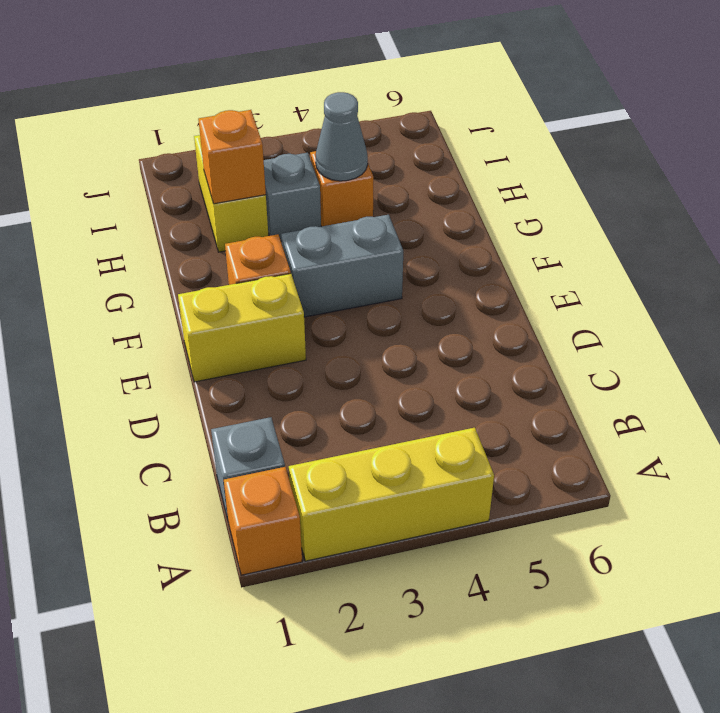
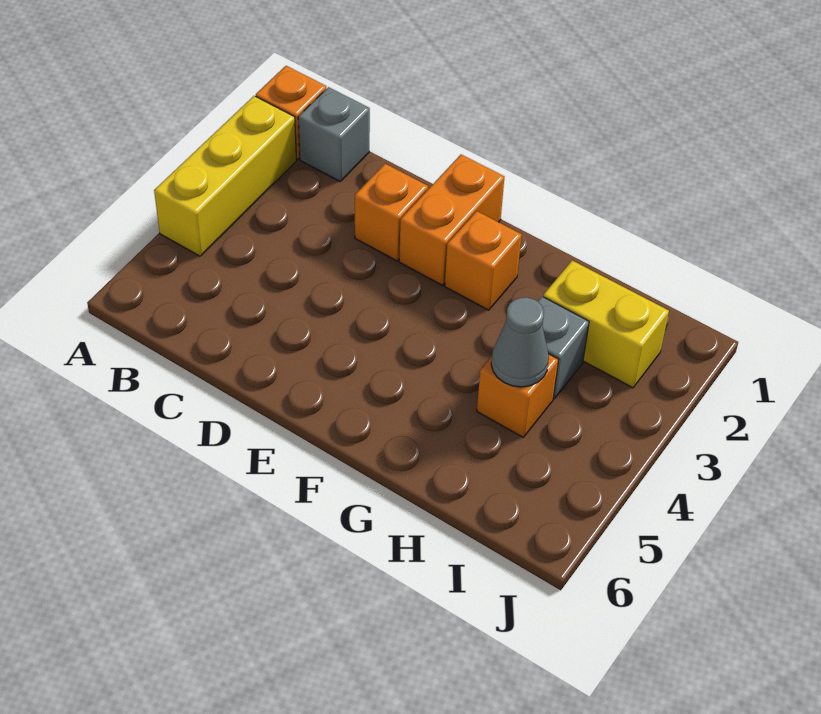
yellow 1x2 brick [178,274,306,382] -> orange 1x2 brick [399,155,504,285]
grey 1x2 brick [281,215,403,317] -> none
orange 1x1 brick [198,110,266,204] -> orange 1x1 brick moved to [355,164,428,261]

